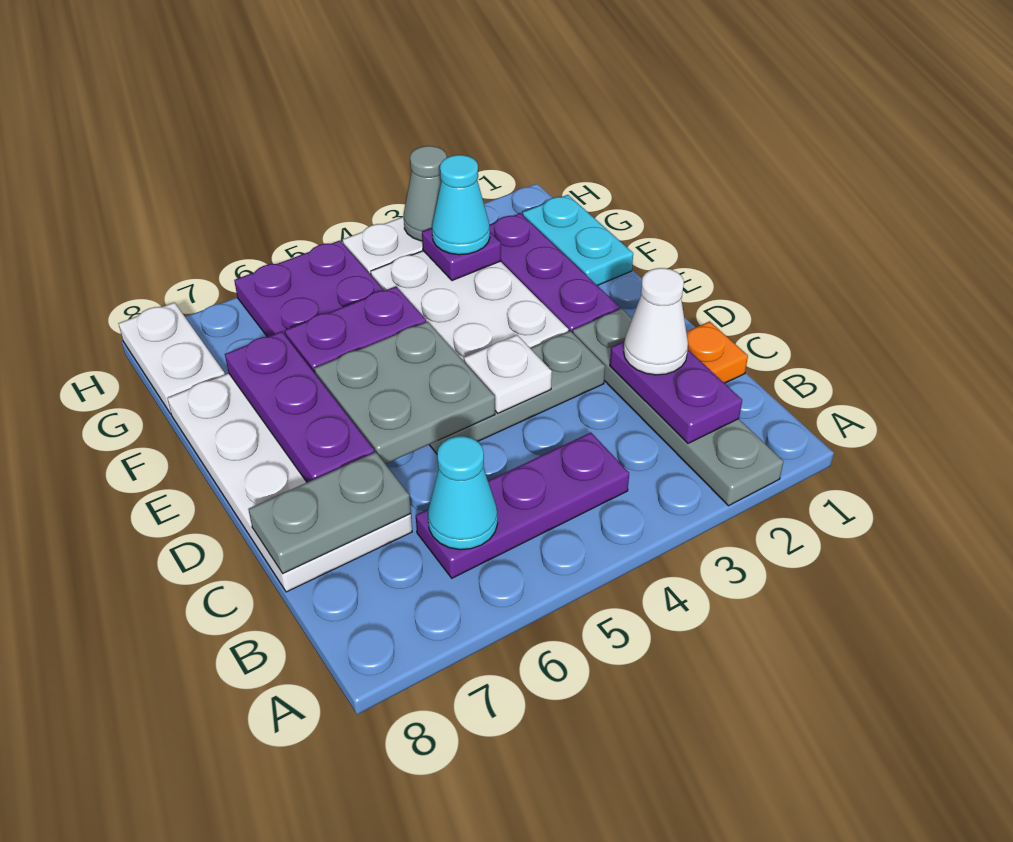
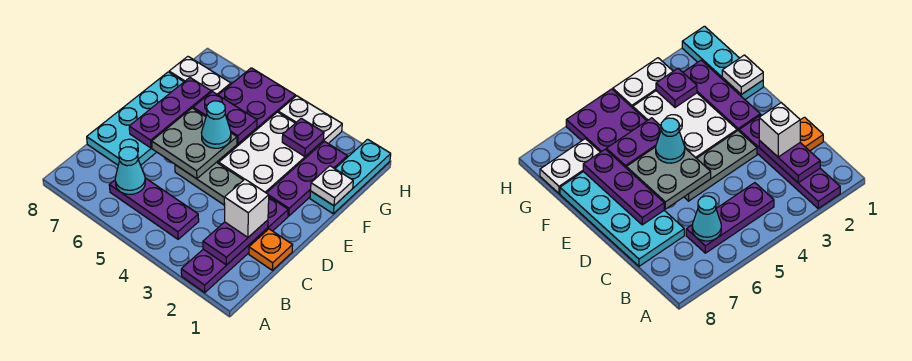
grey 1x4 plate [573,309,783,506] -> purple 1x4 plate [181,197,288,293]
white 1x1 cone [624,268,688,375] -> white 1x1 brick [224,179,269,237]
white 2x4 plate [167,373,412,592] -> cyan 2x4 plate [87,72,184,165]
grey 1x2 plate [249,452,411,573] -> none
white 1x1 plate [464,335,552,413] -> white 1x1 plate moved to [311,166,353,206]
cyan 1x2 plate [523,195,633,286] -> cyan 1x3 plate [310,139,391,214]
cyan 1x1 cone [432,155,490,255] -> cyan 1x1 cone moved to [202,101,231,148]
white 1x2 plate [118,302,225,414] -> white 1x2 plate turned to [169,57,231,95]
grey 1x1 cone [403,146,447,241] -> none

